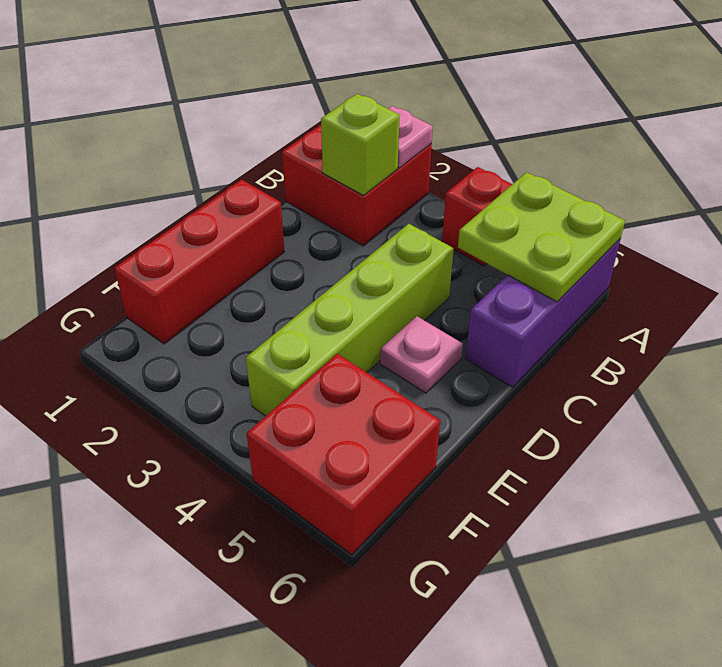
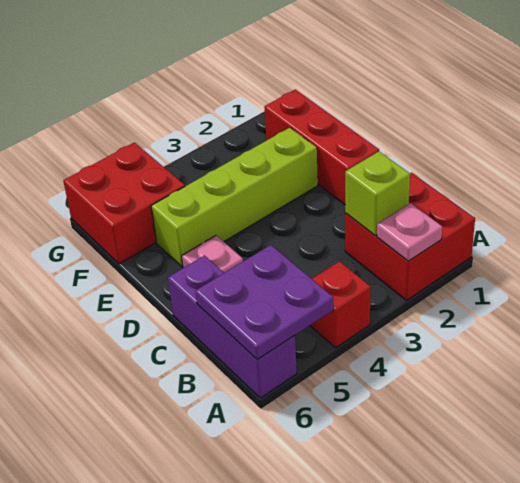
lime 2x2 plate [458,172,625,302] -> purple 2x2 plate [195,245,333,360]
lime 1x4 brick [246,224,454,416] -> lime 1x4 brick turned to [151,128,318,266]

